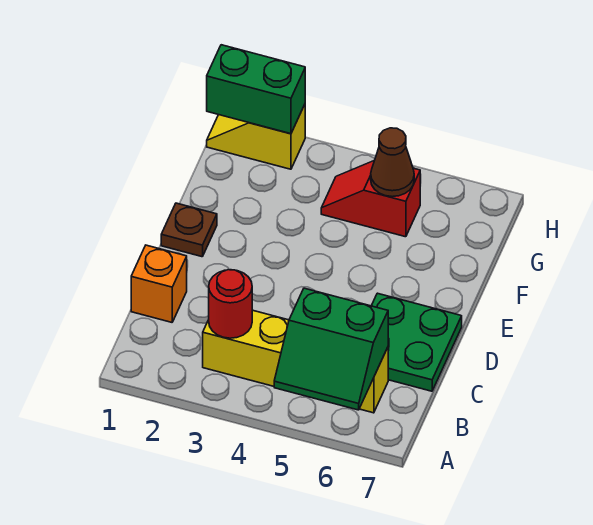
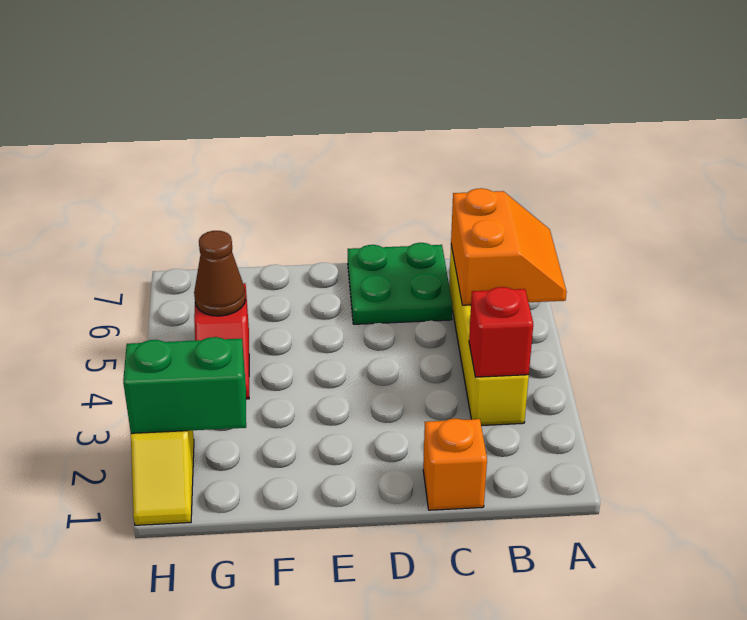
green 2x2 slope [274,288,388,410] -> orange 2x2 slope [451,188,567,305]
red 1x1 round brick [209,270,252,338] -> red 1x1 brick [469,287,533,377]
brown 1x1 plate [161,203,217,257] -> none
green 1x2 brick [207,45,305,134] -> green 1x2 brick turned to [123,337,246,433]

